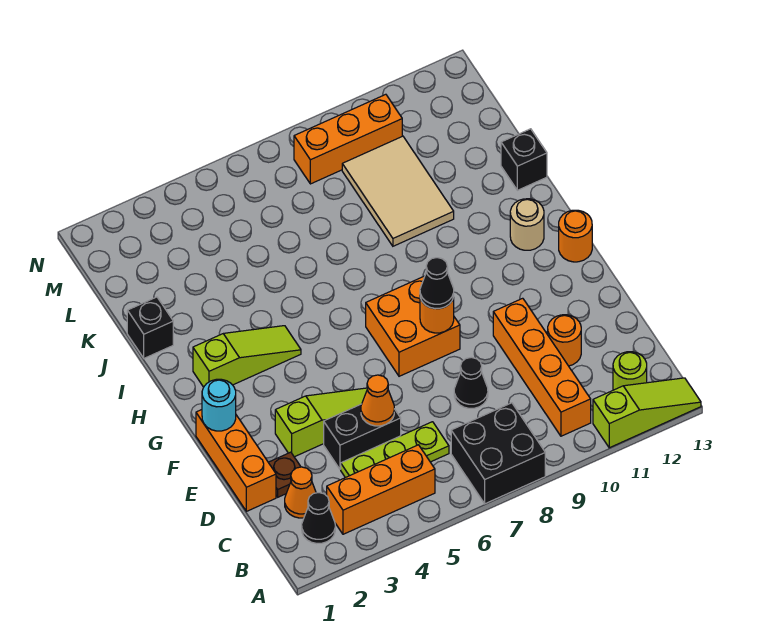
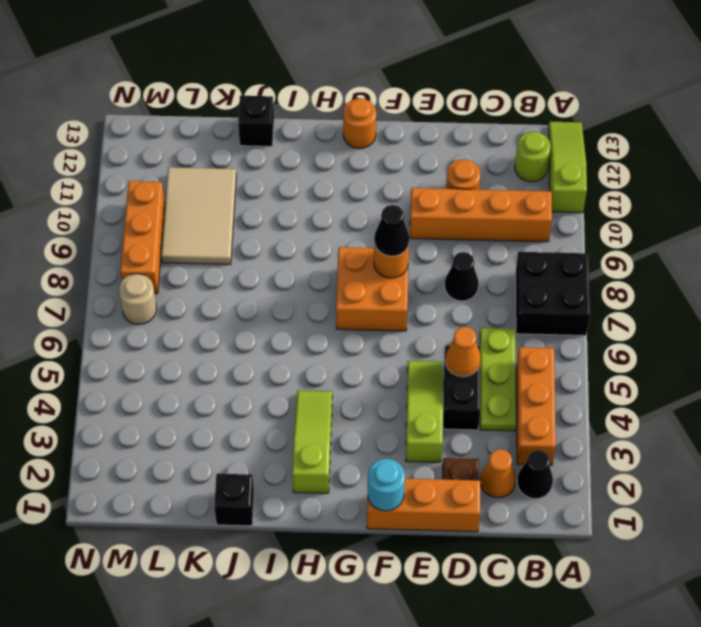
tan 1x1 round brick [510,199,544,250] -> tan 1x1 round brick moved to [119,274,157,324]
tan 2x3 tile [342,136,454,246] -> tan 2x3 tile turned to [161,167,236,265]

